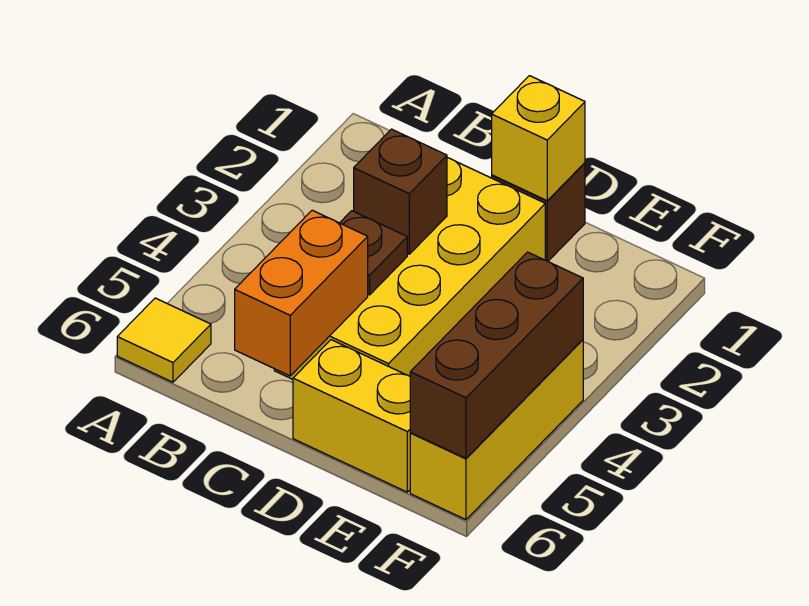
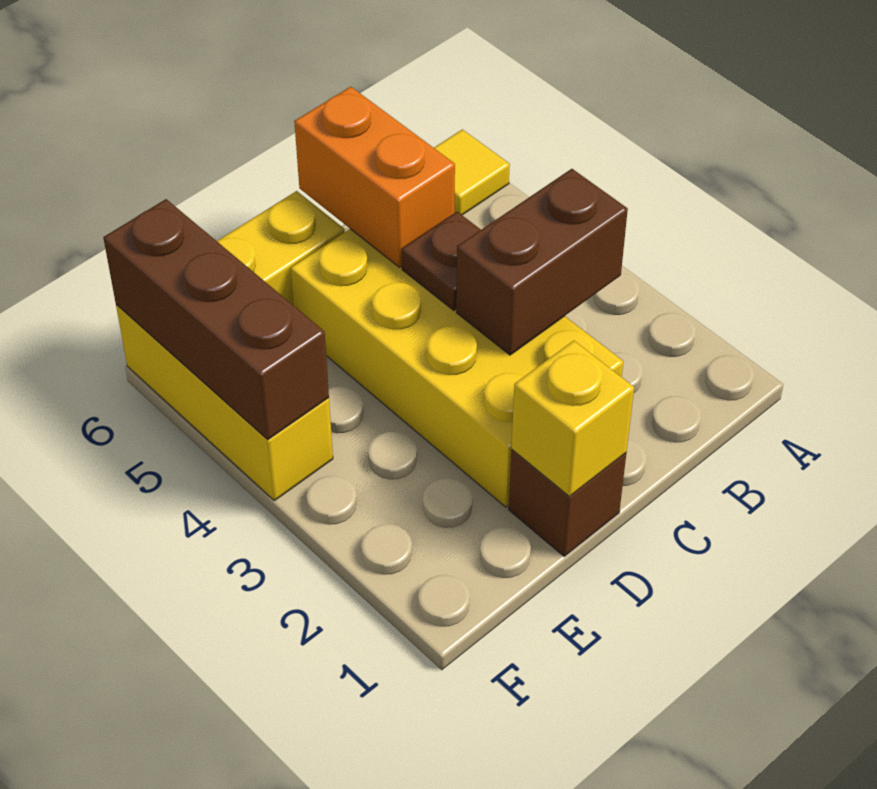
brown 1x1 brick [354,129,447,254] -> brown 1x2 brick [456,169,628,355]

